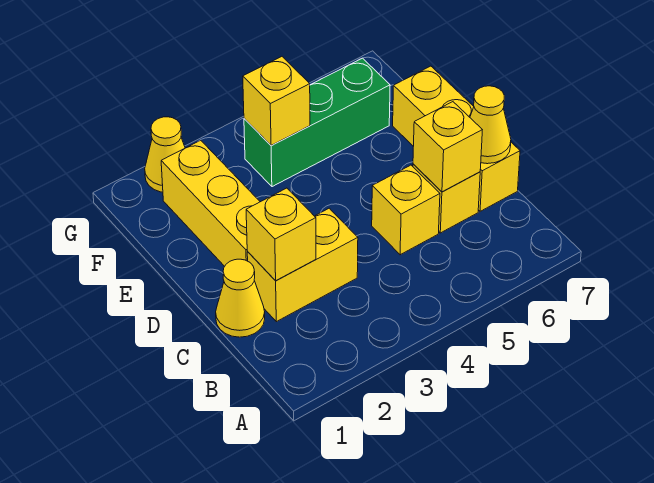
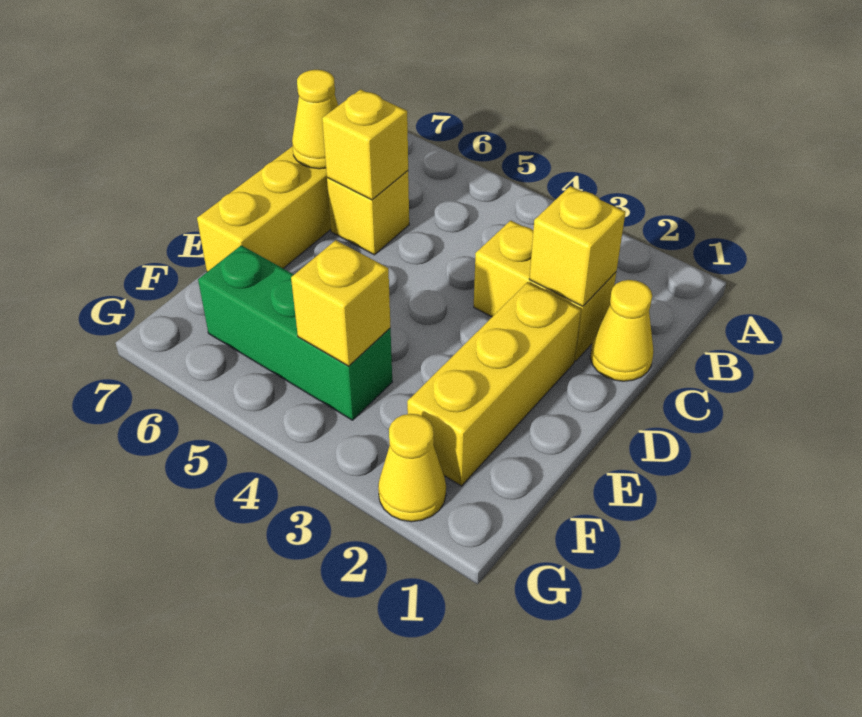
yellow 1x1 brick [372,165,440,255] -> none

